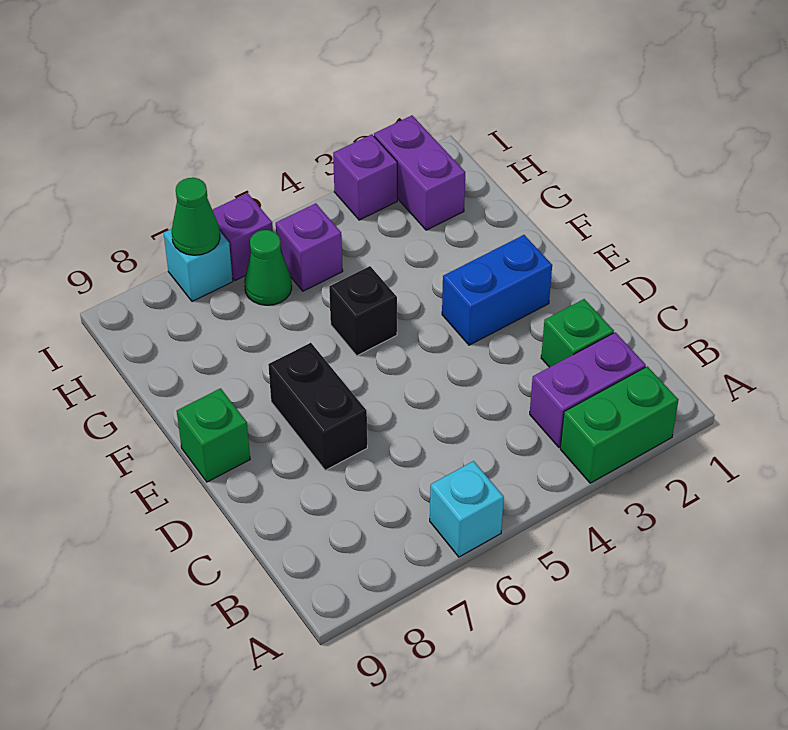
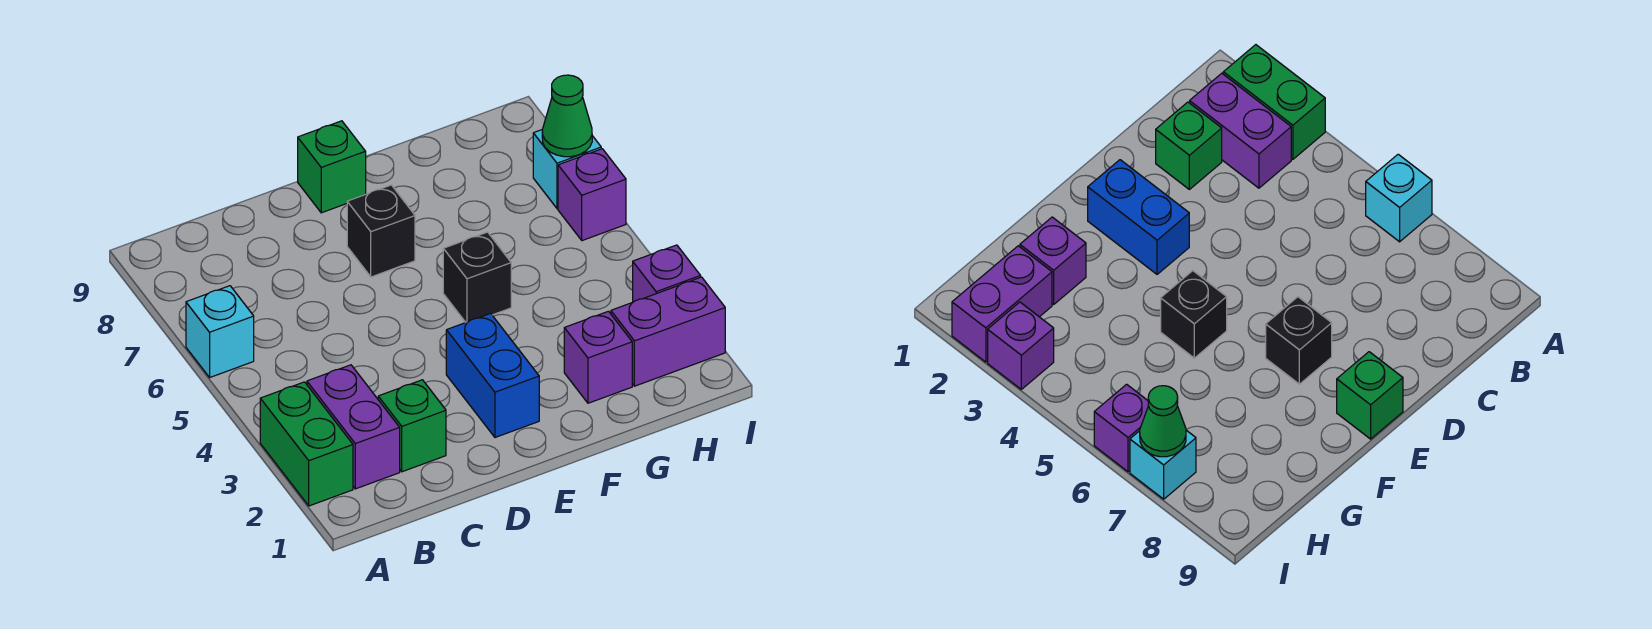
black 1x2 brick [268,343,367,470] -> black 1x1 brick [347,185,415,277]
purple 1x1 brick [276,203,343,291] -> purple 1x1 brick moved to [564,311,632,403]
green 1x1 cone [244,230,292,305] -> none

